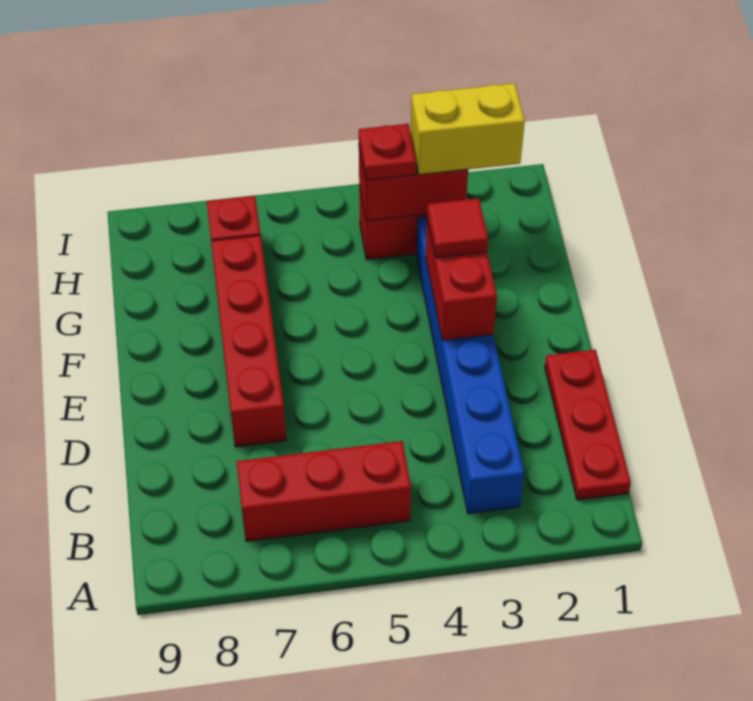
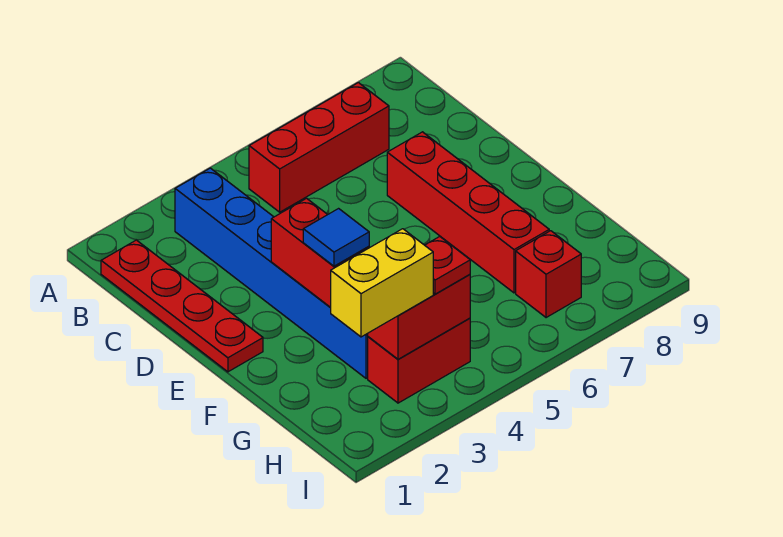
red 1x3 plate [545,349,631,500] -> red 1x4 plate [101,240,263,372]
red 1x1 tile [427,198,488,258] -> blue 1x1 tile [303,209,369,266]

